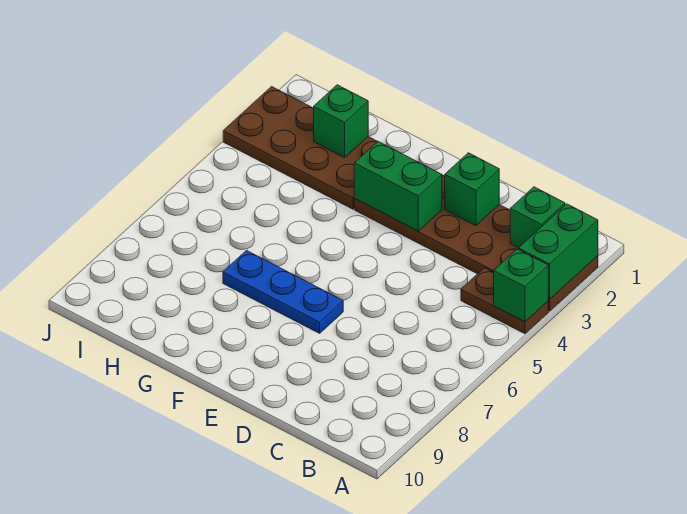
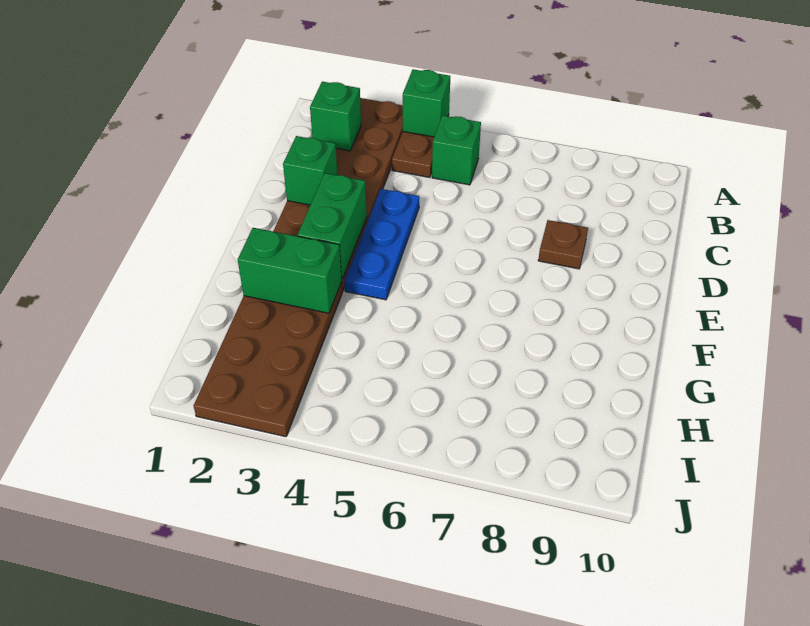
green 1x2 brick [518,204,598,299] -> green 1x2 brick moved to [238,228,342,313]
none -> brown 1x1 plate [538,220,588,269]
blue 1x3 plate [223,251,343,333] -> blue 1x3 plate moved to [345,189,419,300]
green 1x1 brick [314,85,368,157] -> green 1x1 brick moved to [432,115,481,185]

